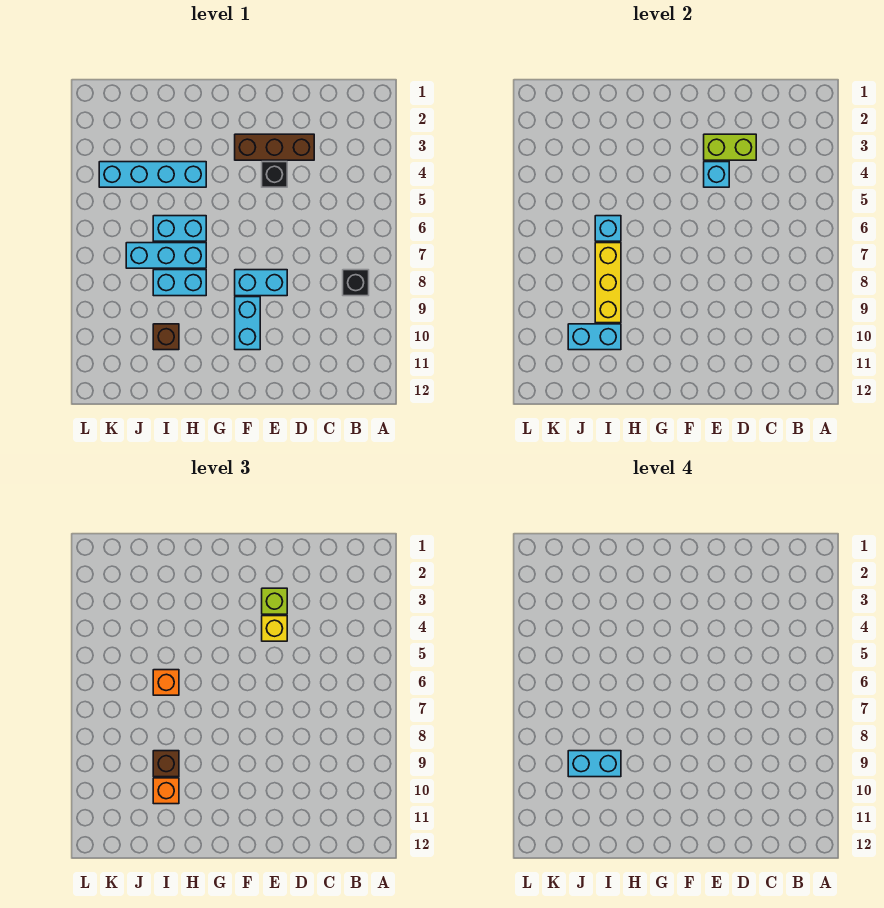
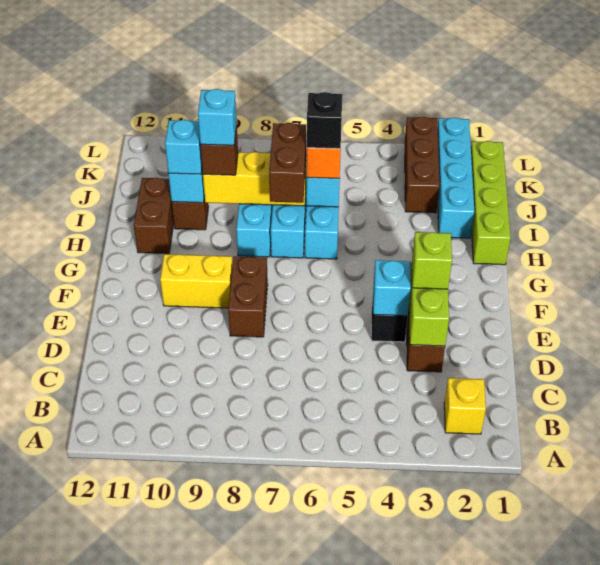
black 1x1 brick [343,270,369,296] -> black 1x1 brick moved to [307,92,342,149]
yellow 1x1 brick [262,616,287,641] -> yellow 1x1 brick moved to [444,378,486,434]
cyan 1x2 brick [235,270,287,296] -> brown 1x2 brick [228,256,268,337]
cyan 1x2 brick [235,297,260,350] -> yellow 1x2 brick [160,254,233,308]
none -> lime 1x4 brick [471,141,511,265]
cyan 1x4 brick [99,162,206,187] -> cyan 1x4 brick moved to [438,118,474,238]
none -> brown 1x2 brick [269,123,306,203]
none -> brown 1x2 brick [134,178,174,254]
cyan 1x2 brick [568,751,621,777] -> cyan 1x1 brick [198,89,237,145]
orange 1x1 brick [153,778,179,804] -> cyan 1x1 brick [165,120,202,174]
none -> brown 1x3 brick [405,117,440,213]

